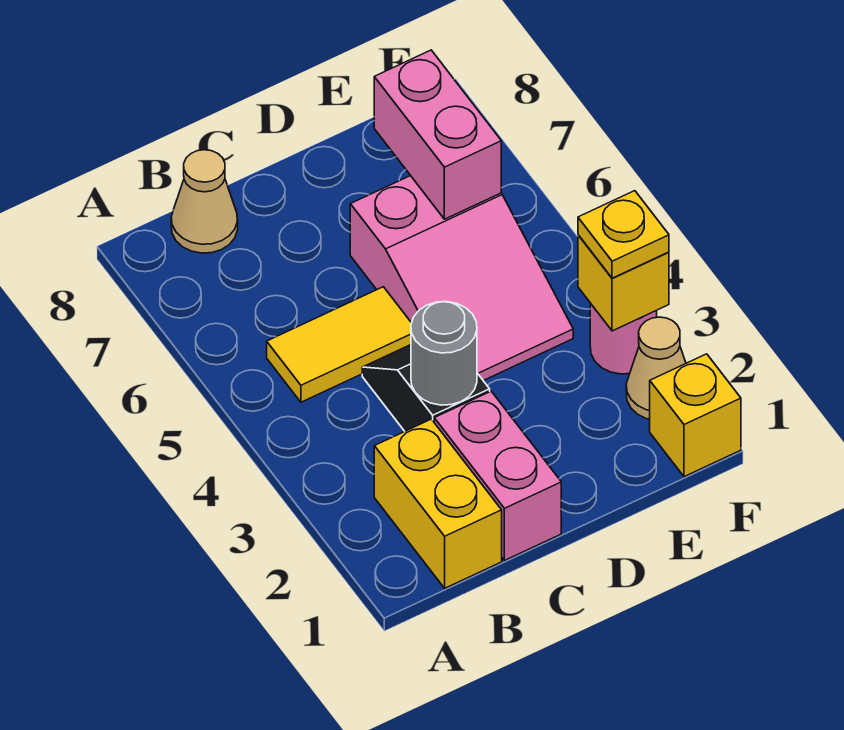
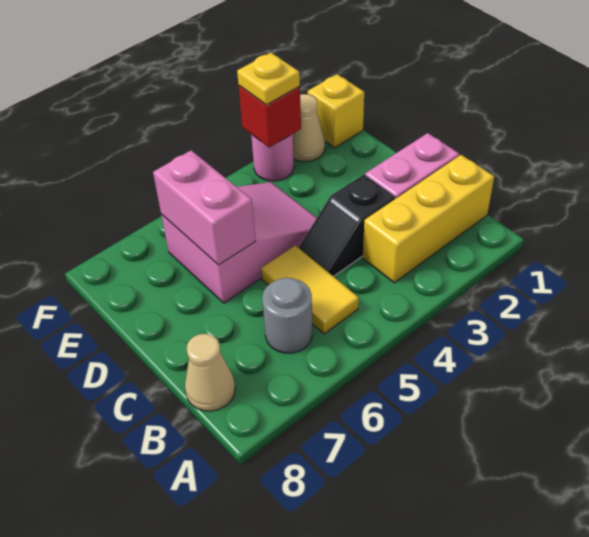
yellow 1x2 brick [374,419,502,588] -> yellow 1x3 brick [363,155,494,283]
grey 1x1 round brick [411,302,477,405] -> grey 1x1 round brick moved to [262,278,312,353]
pink 1x2 brick [374,50,501,219] -> pink 1x2 brick turned to [153,151,255,265]
yellow 1x1 brick [578,235,669,331] -> red 1x1 brick [239,86,301,147]

